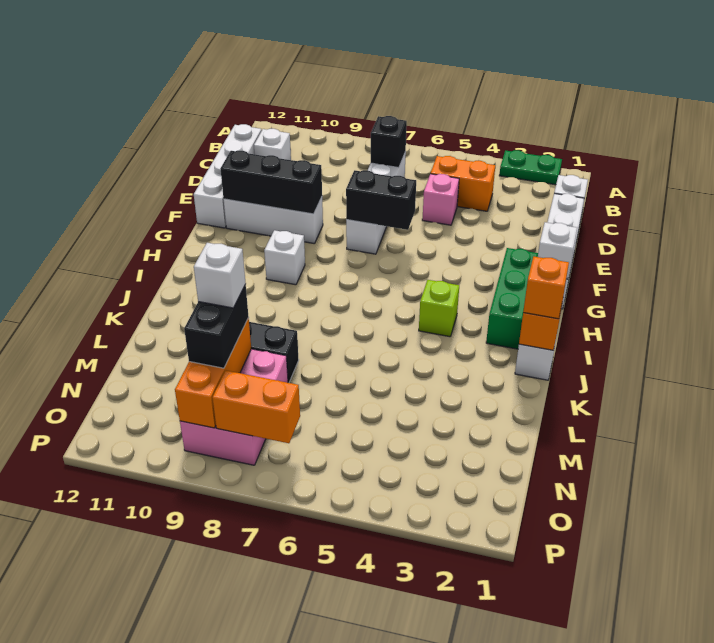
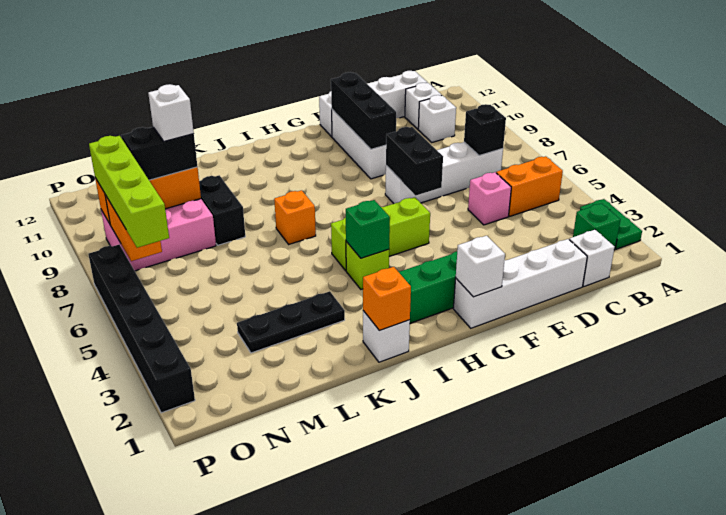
none -> green 1x1 brick [573,203,620,250]
orange 1x2 brick [431,156,495,211] -> orange 1x2 brick turned to [496,156,563,216]
none -> lime 1x3 brick [331,197,430,271]
white 1x1 brick [264,230,305,285] -> white 1x1 brick moved to [418,95,456,142]
none -> green 1x1 brick [346,200,390,258]
orange 1x1 brick [523,257,569,319] -> orange 1x1 brick moved to [274,190,316,244]
none -> black 1x3 plate [237,291,345,353]
none -> lime 1x4 brick [89,136,169,248]
none -> black 1x6 brick [89,245,195,413]

